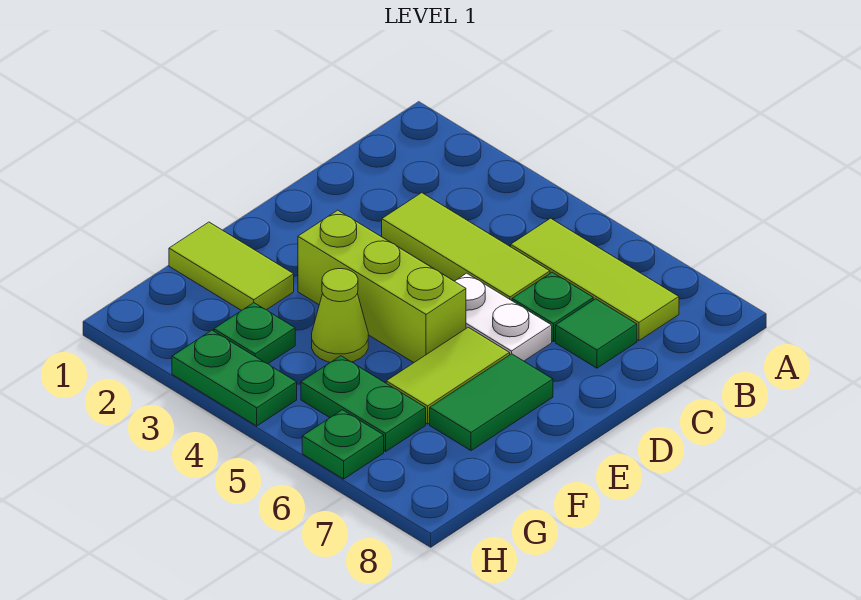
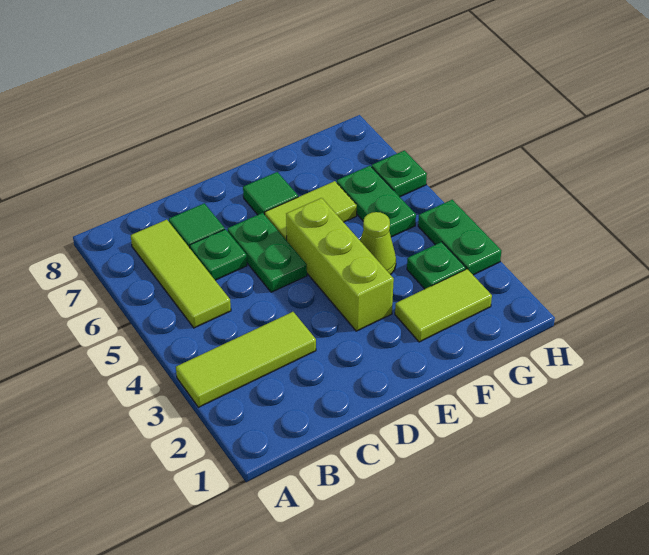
lime 1x3 tile [382,193,550,301] -> lime 1x3 tile turned to [176,312,316,407]
white 1x2 plate [455,273,552,361] -> green 1x2 plate [227,213,307,292]
green 1x2 tile [430,354,553,451] -> green 1x1 tile [243,172,298,215]
lime 1x2 tile [169,222,294,311] -> lime 1x2 tile turned to [395,269,492,342]

